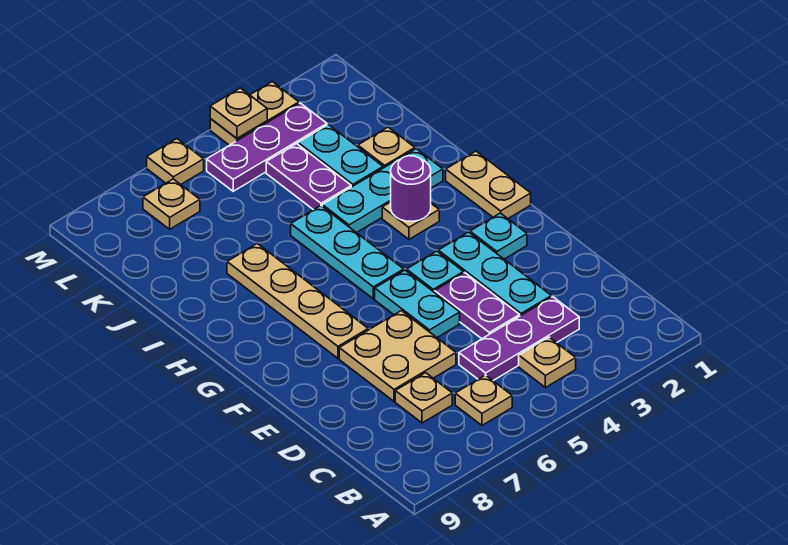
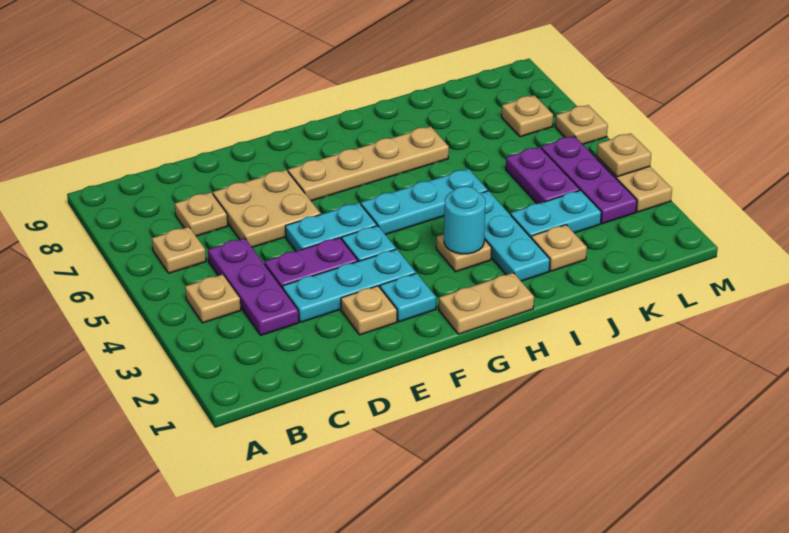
none -> tan 1x1 plate [341,286,397,335]
purple 1x1 round brick [391,156,431,221] -> cyan 1x1 round brick [444,186,485,254]
purple 1x2 plate [266,144,351,210] -> purple 1x2 plate turned to [506,147,580,204]

